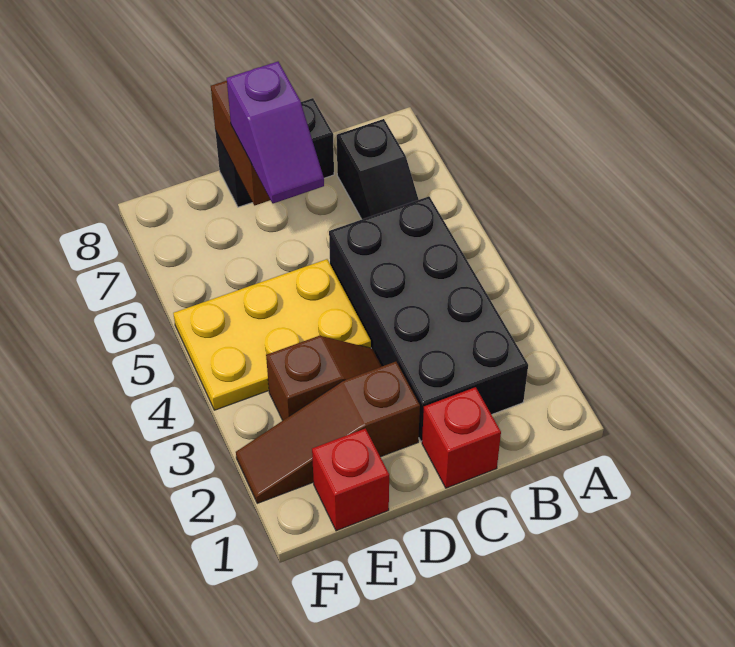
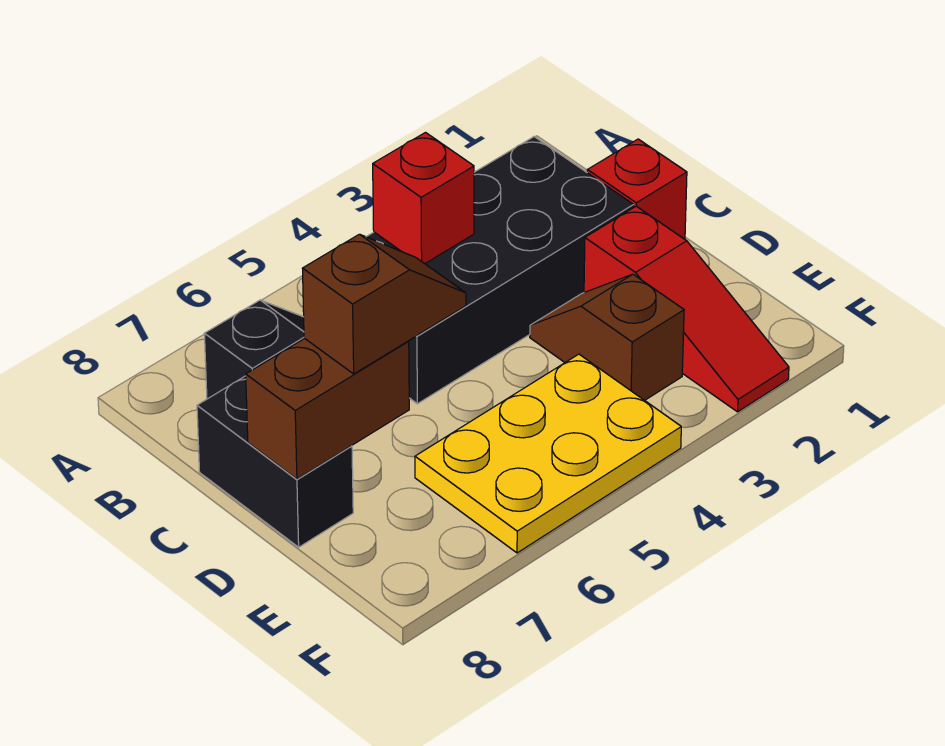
brown 1x3 slope [236,362,420,503] -> red 1x3 slope [584,206,789,412]
yellow 2x3 plate [173,259,371,410] -> yellow 2x3 plate turned to [415,354,681,553]
purple 1x2 slope [227,62,324,203] -> brown 1x2 slope [302,234,466,374]
red 1x1 brick [312,428,389,531] -> red 1x1 brick moved to [373,133,474,264]

